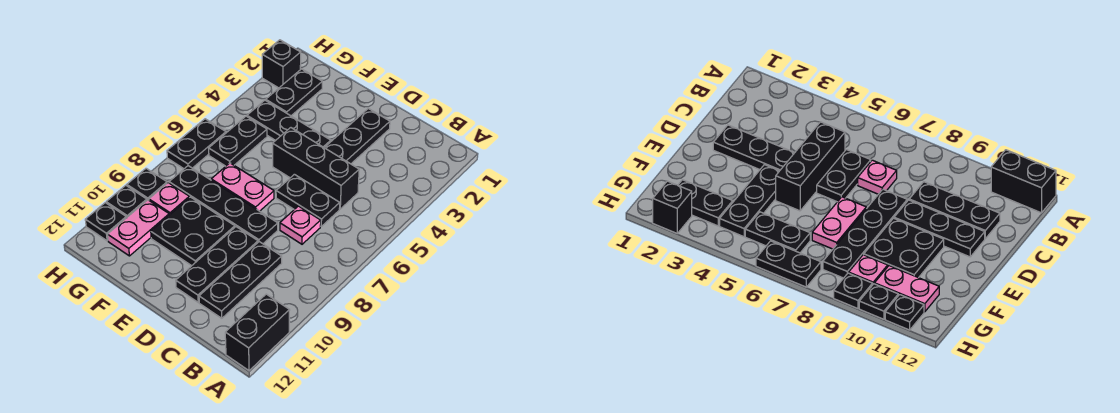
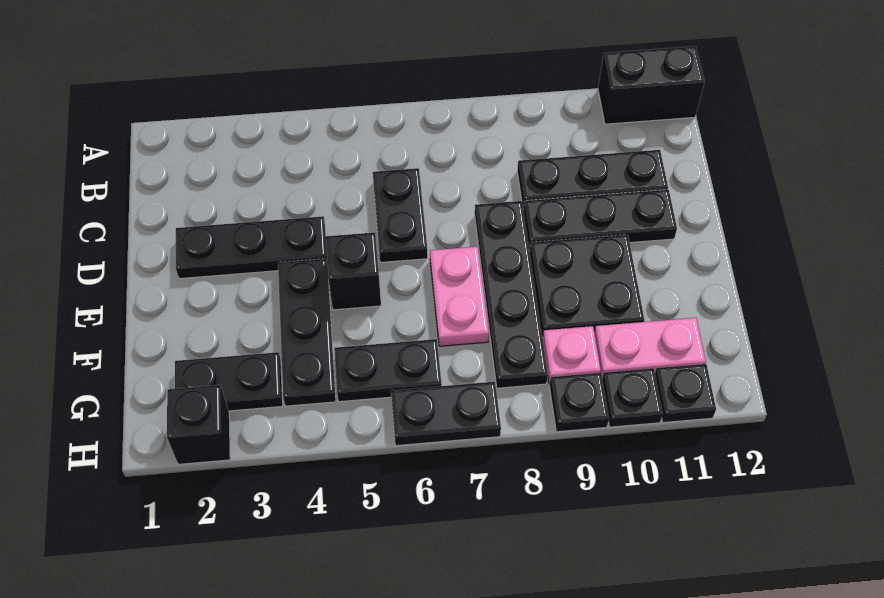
black 1x3 brick [273,128,359,209] -> black 1x1 brick [326,232,381,310]
pink 1x1 plate [280,206,321,244] -> none

